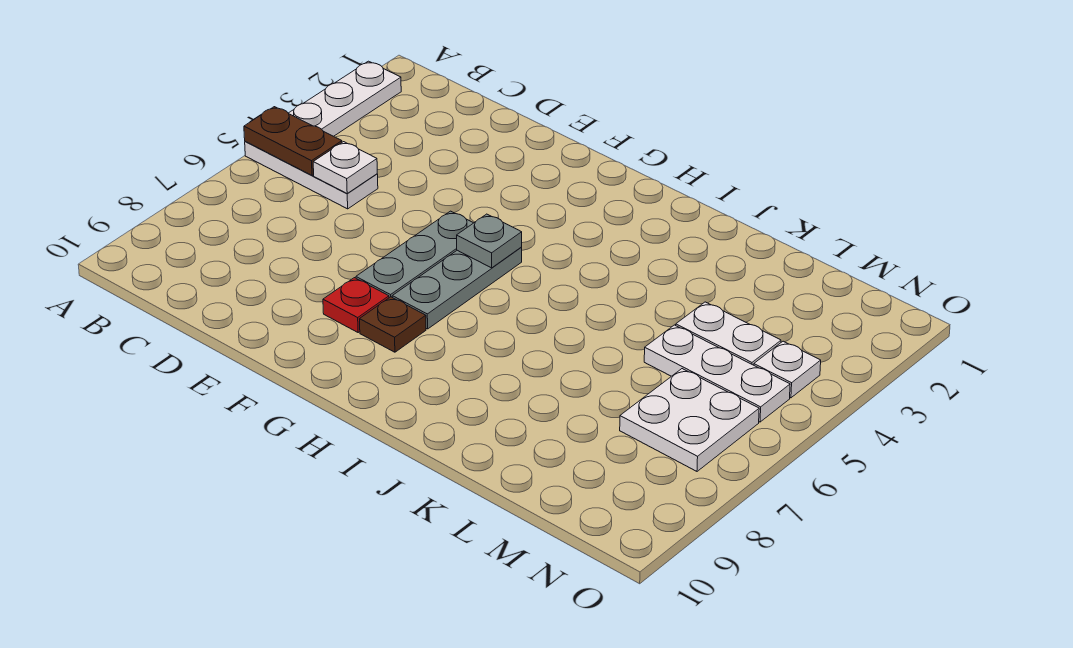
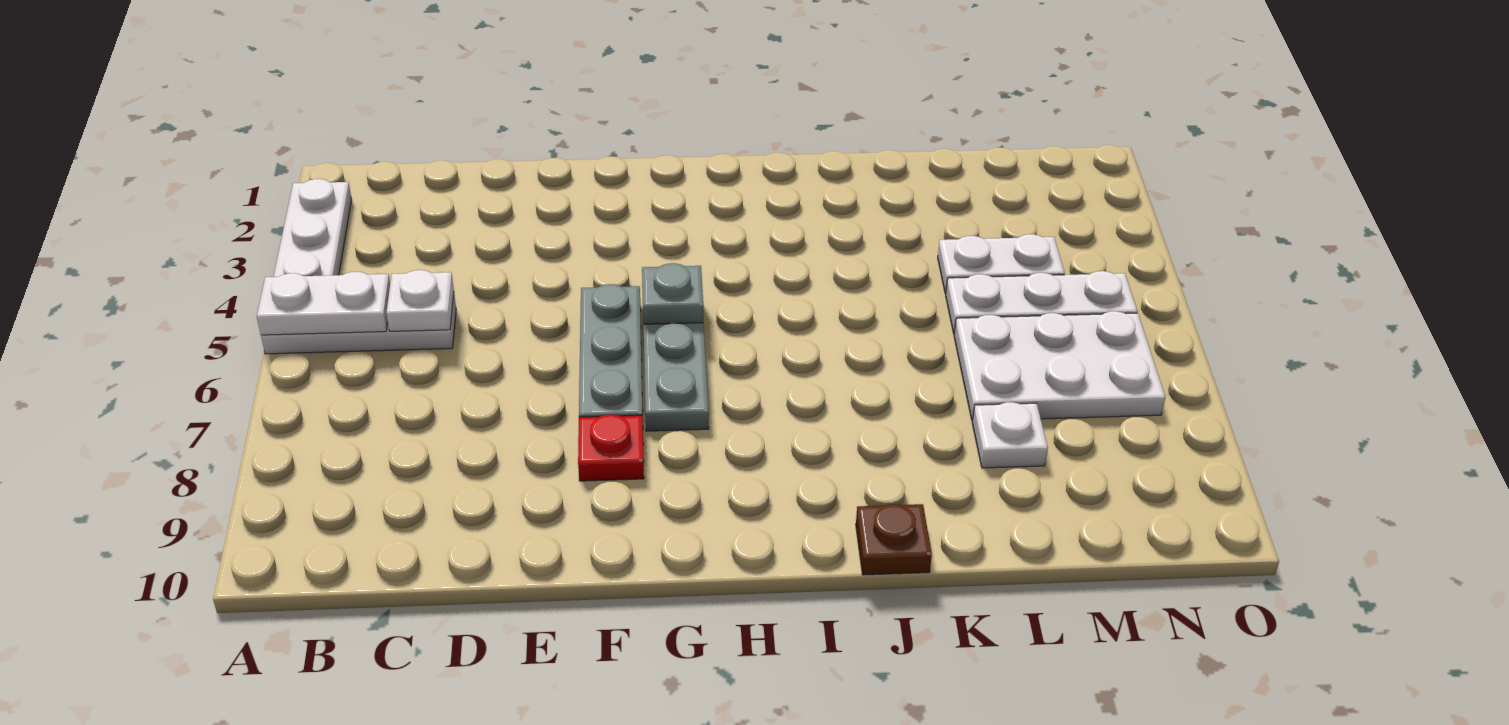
brown 1x2 plate [244,107,342,176] -> white 1x2 plate [257,272,390,335]
brown 1x1 plate [360,297,426,352] -> brown 1x1 plate moved to [856,504,932,575]
white 2x2 plate [620,369,759,471] -> white 2x3 plate [954,311,1165,421]
white 1x1 plate [754,341,821,398] -> white 1x1 plate moved to [972,402,1048,468]

